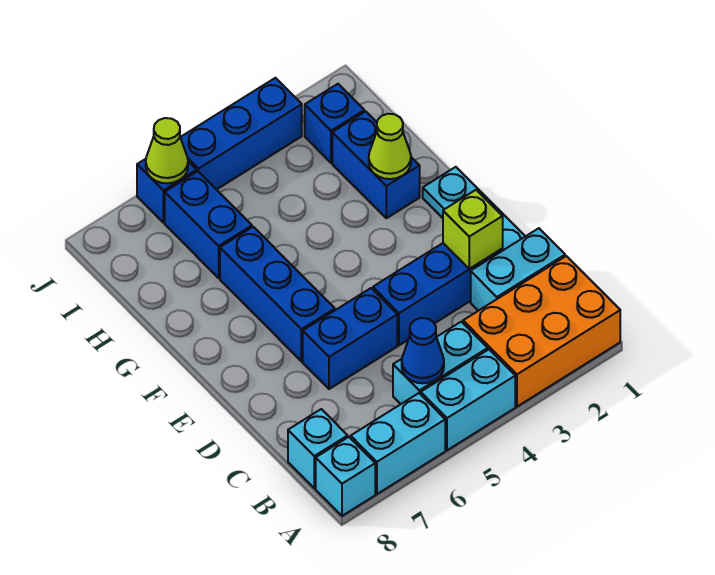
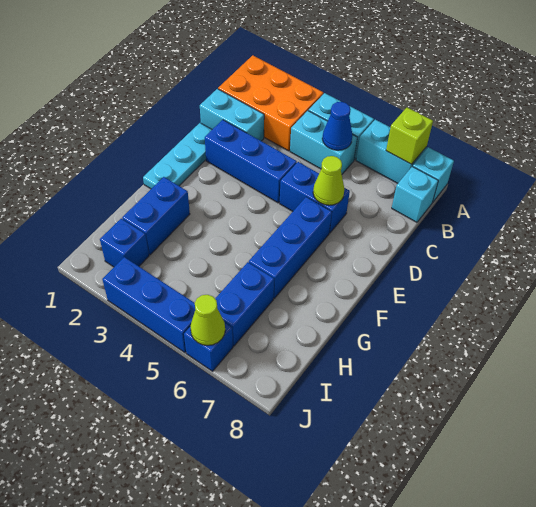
lime 1x1 brick [443,190,503,269] -> lime 1x1 brick moved to [386,108,433,164]
lime 1x1 cone [369,114,411,179] -> lime 1x1 cone moved to [313,156,344,205]

